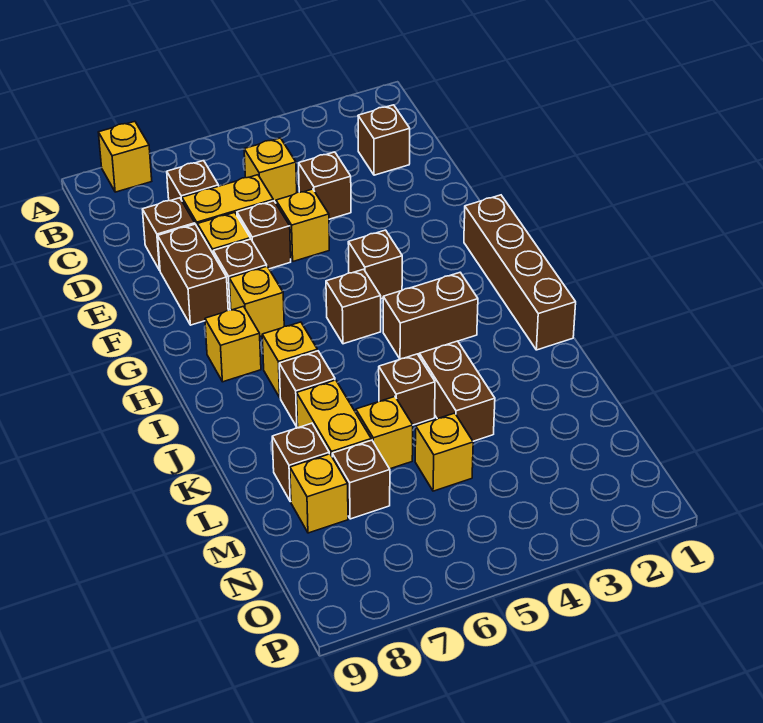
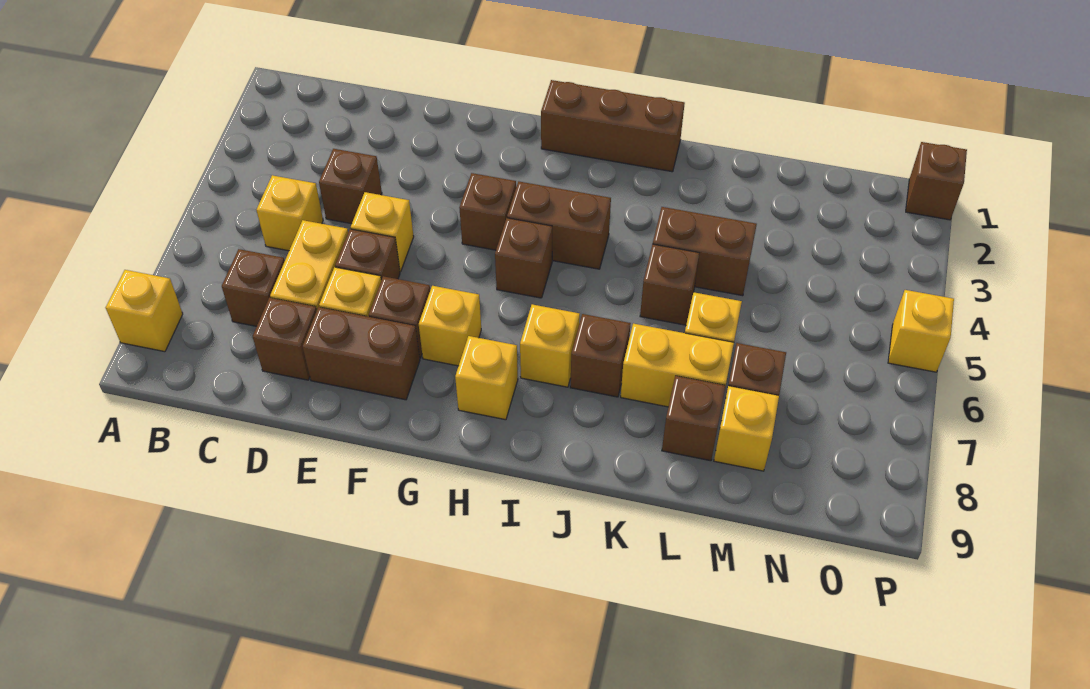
brown 1x1 brick [358,105,410,175] -> brown 1x1 brick moved to [906,142,967,220]
brown 1x4 brick [464,195,576,350] -> brown 1x3 brick [541,80,685,172]
brown 1x2 brick [383,273,478,359] -> brown 1x2 brick turned to [507,181,611,269]
yellow 1x1 brick [415,413,473,491] -> yellow 1x1 brick moved to [888,290,954,372]

